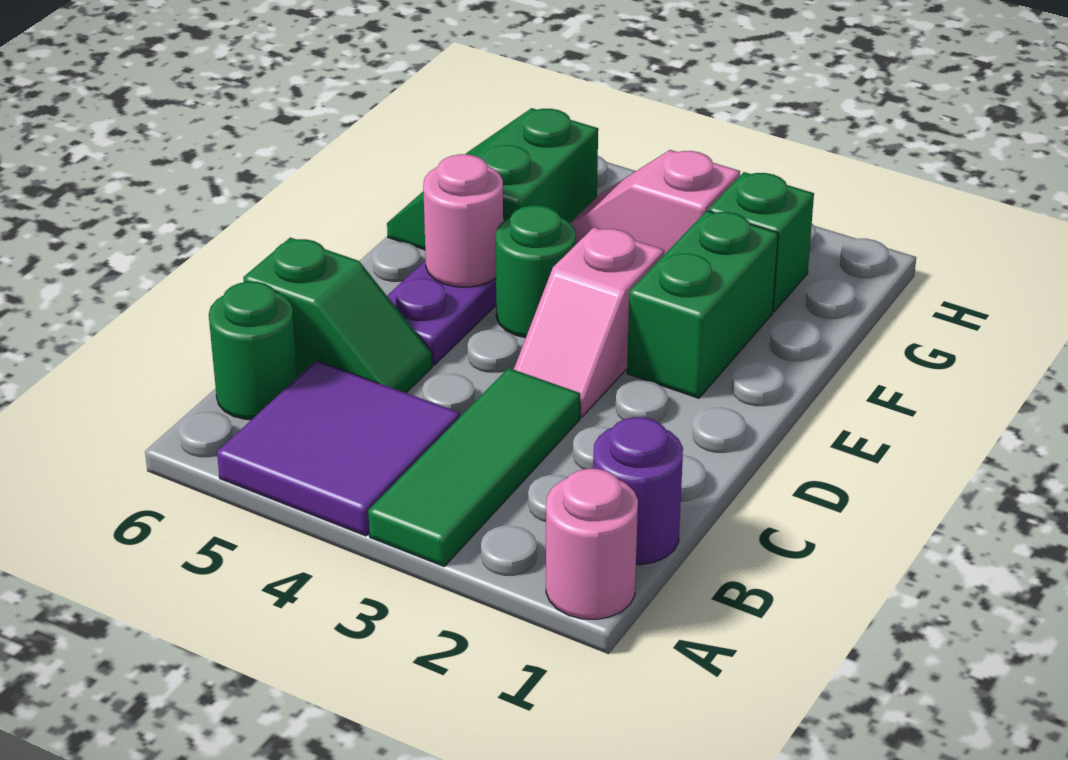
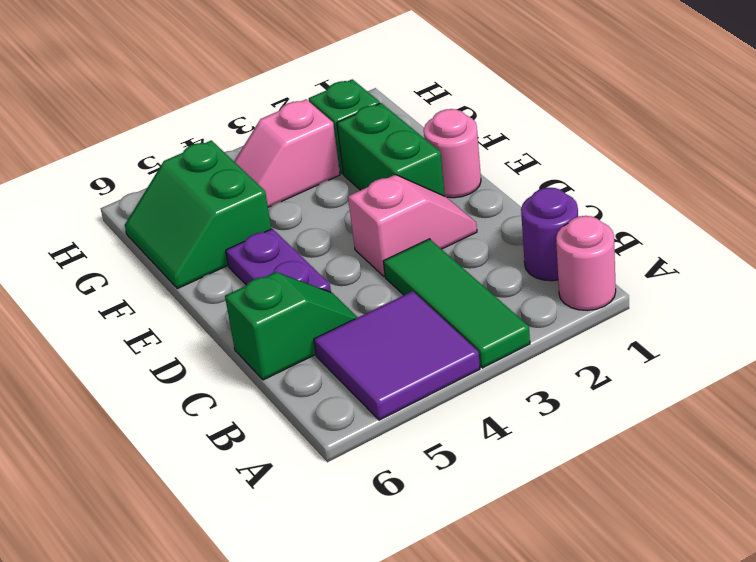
green 1x1 round brick [209,282,298,420] -> none
pink 1x2 slope [514,227,664,417] -> pink 1x2 slope turned to [348,174,477,276]
green 1x1 round brick [496,205,575,338] -> none
pink 1x1 round brick [423,154,503,287] -> pink 1x1 round brick moved to [424,109,481,198]

